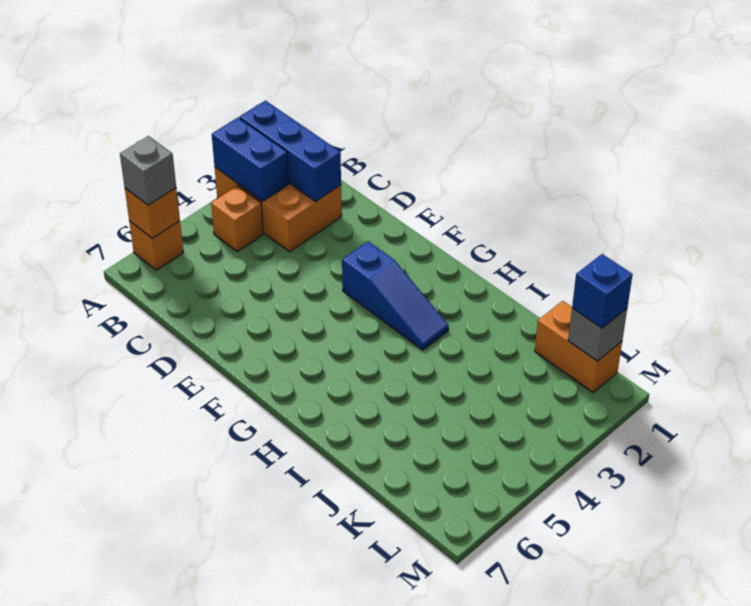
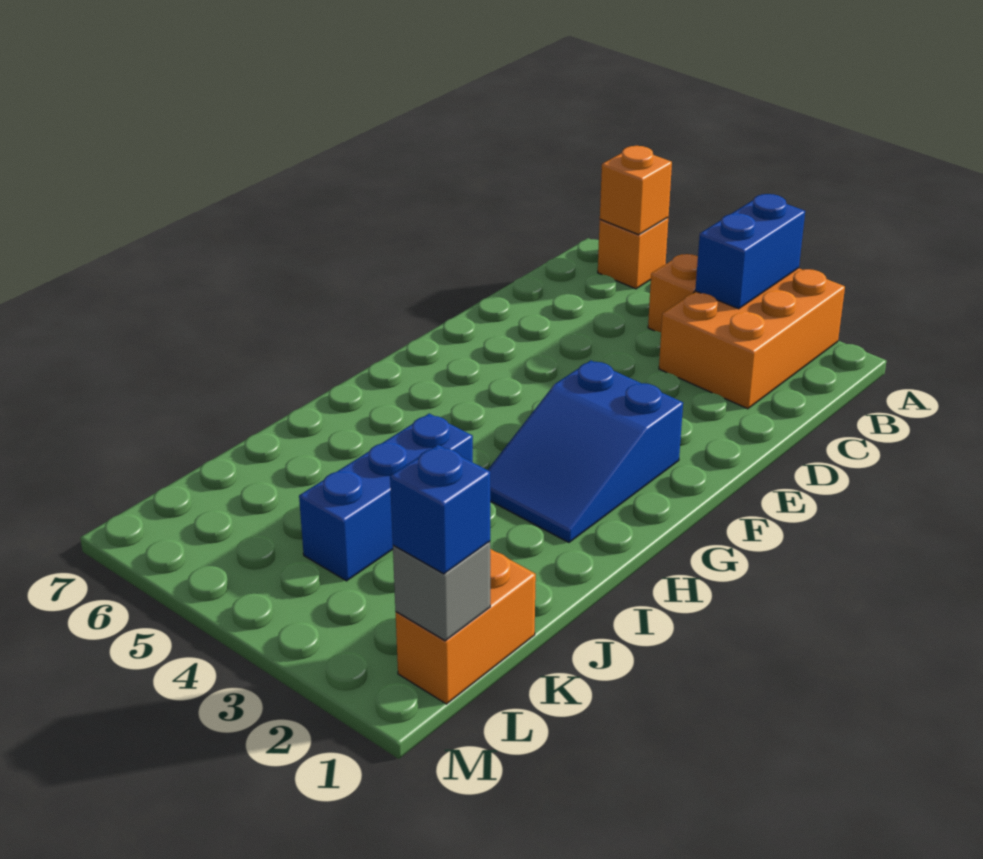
blue 1x3 brick [239,101,341,201] -> blue 1x3 brick moved to [299,414,473,581]
grey 1x1 brick [120,136,176,205] -> none
blue 1x3 slope [342,241,449,350] -> blue 2x3 slope [488,361,683,542]

